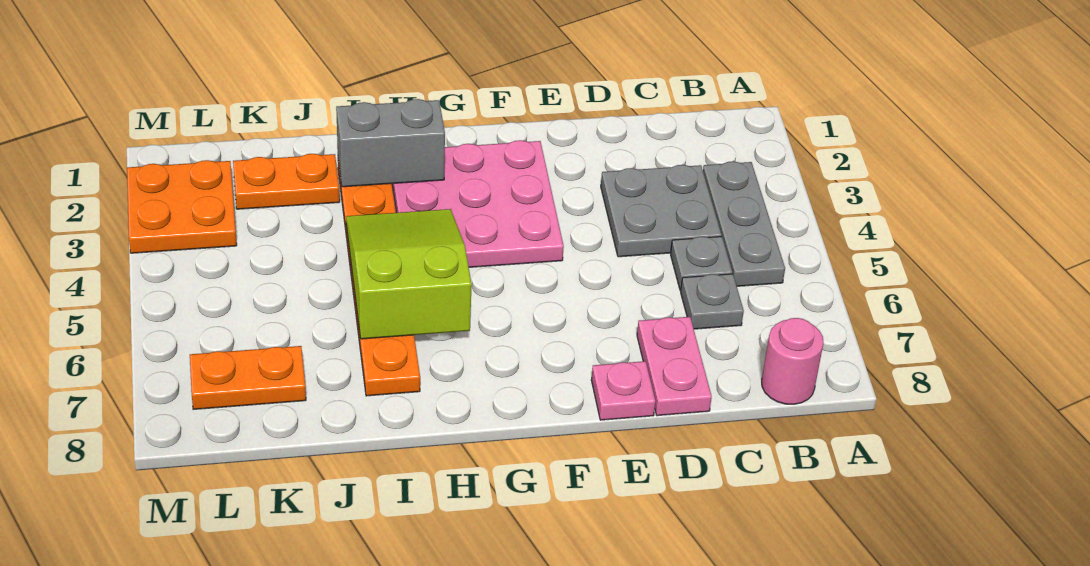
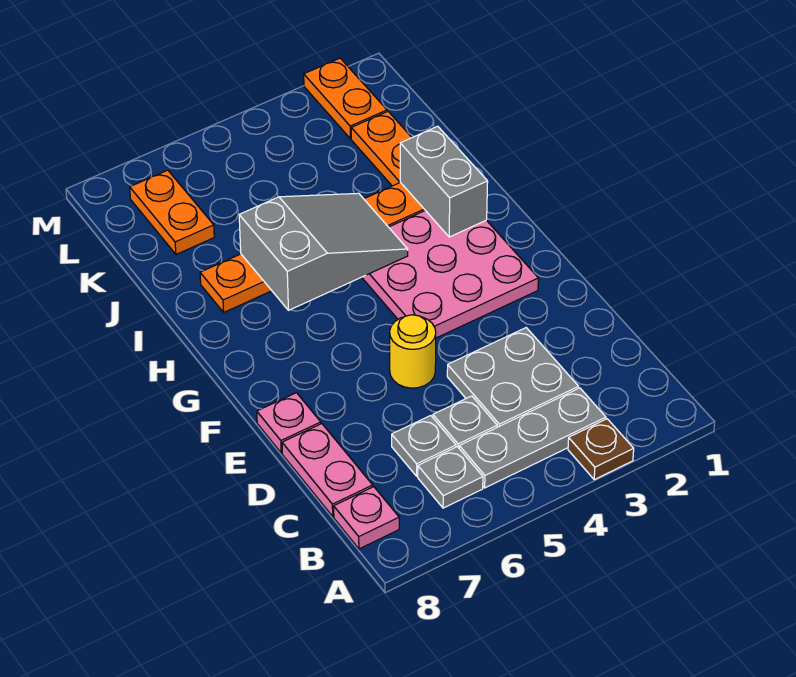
none -> brown 1x1 plate [568,419,634,480]
none -> grey 1x1 plate [418,447,483,508]
pink 1x1 round brick [762,318,824,404] -> pink 1x1 plate [334,487,399,549]
pink 1x2 plate [637,317,712,416] -> pink 1x2 plate turned to [282,424,373,516]
none -> yellow 1x1 round brick [390,315,436,388]
lime 2x3 slope [346,209,472,339] -> grey 2x3 slope [239,193,408,310]
orange 2x2 plate [127,160,237,253] -> orange 1x2 plate [304,58,387,139]

